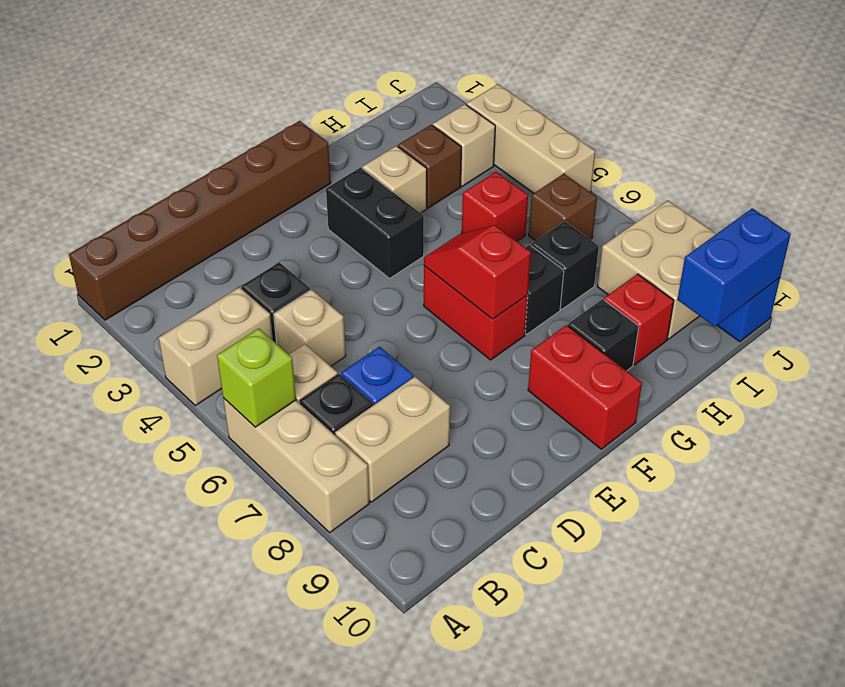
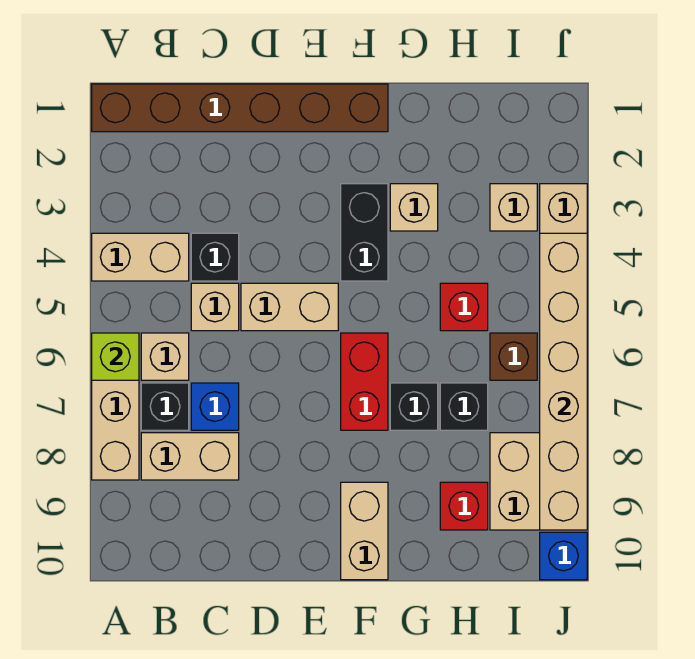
none -> tan 1x2 brick [241,283,338,331]
red 1x2 slope [424,225,531,319] -> none
red 1x2 brick [528,325,642,449] -> tan 1x2 brick [341,482,388,580]
black 1x1 brick [568,299,639,371] -> none
brown 1x1 brick [398,125,461,208] -> none
blue 1x2 brick [678,208,791,327] -> none
none -> tan 1x6 brick [540,233,587,530]

